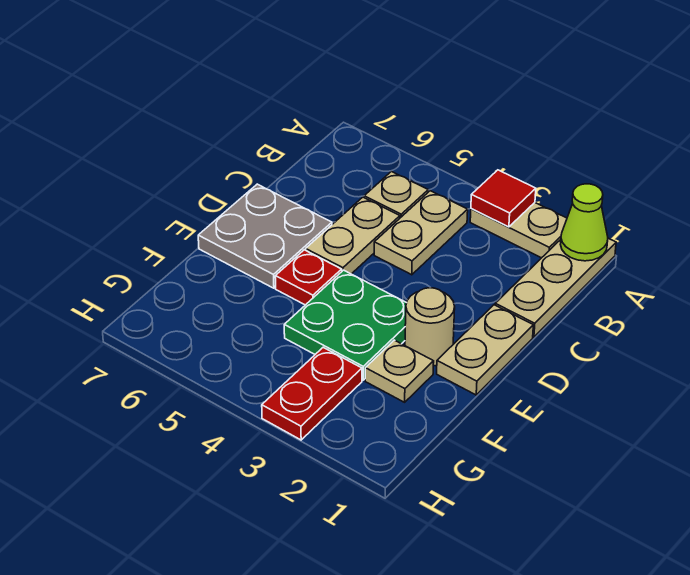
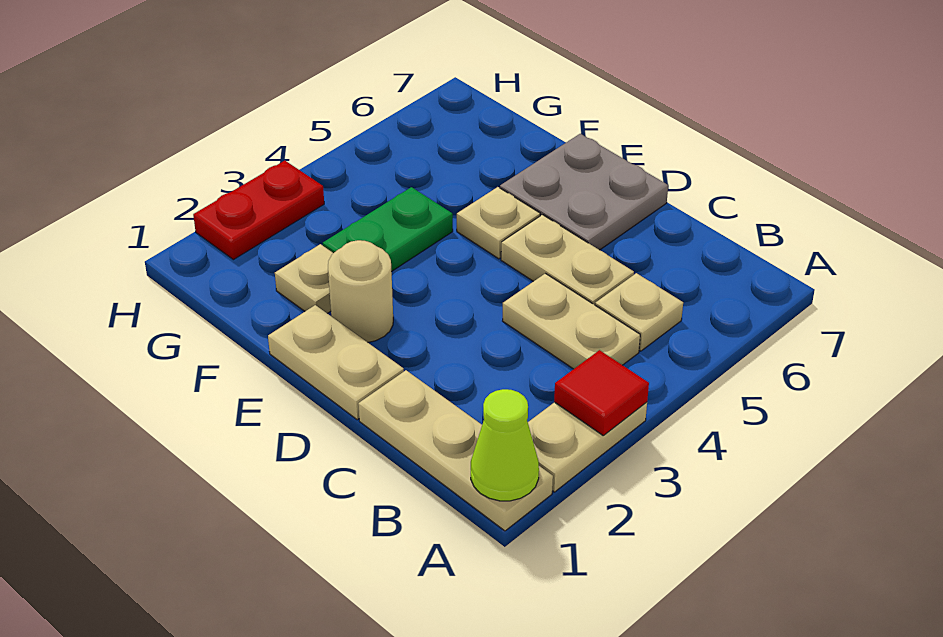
green 2x2 plate [284,270,406,380] -> green 1x2 plate [323,187,453,272]
red 1x1 plate [275,250,342,305] -> tan 1x1 plate [457,187,540,259]
red 1x2 plate [262,347,362,440] -> red 1x2 plate turned to [193,161,324,260]

